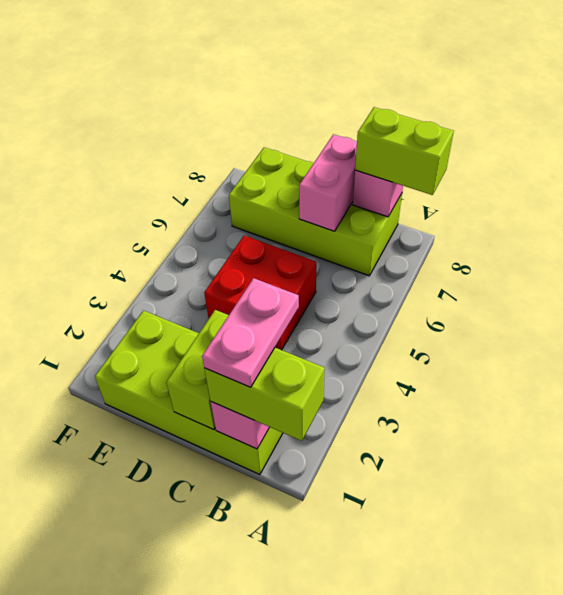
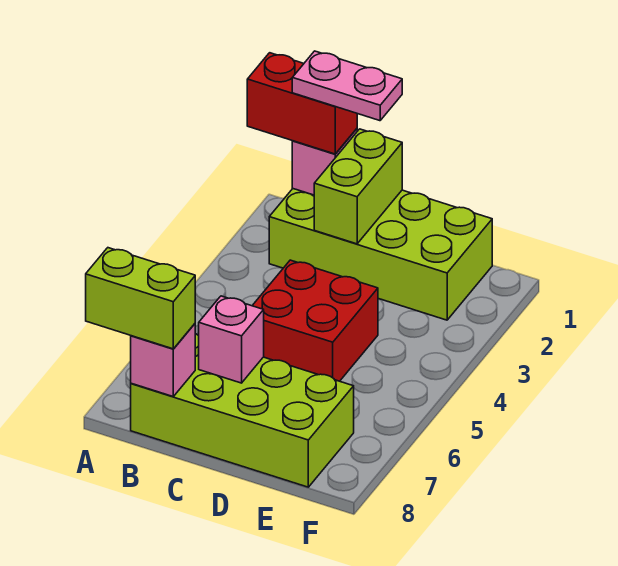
lime 1x2 brick [204,348,325,441] -> red 1x2 brick [247,53,357,154]
pink 1x2 plate [202,278,299,387] -> pink 1x2 plate turned to [292,51,402,121]
pink 1x2 brick [299,134,357,231] -> pink 1x1 brick [199,296,264,383]

